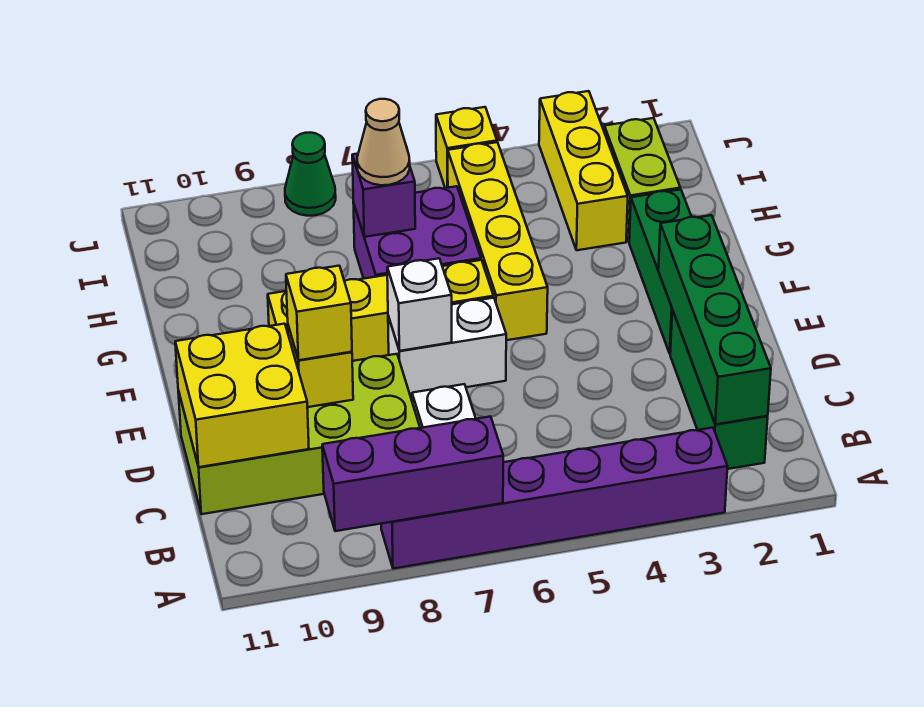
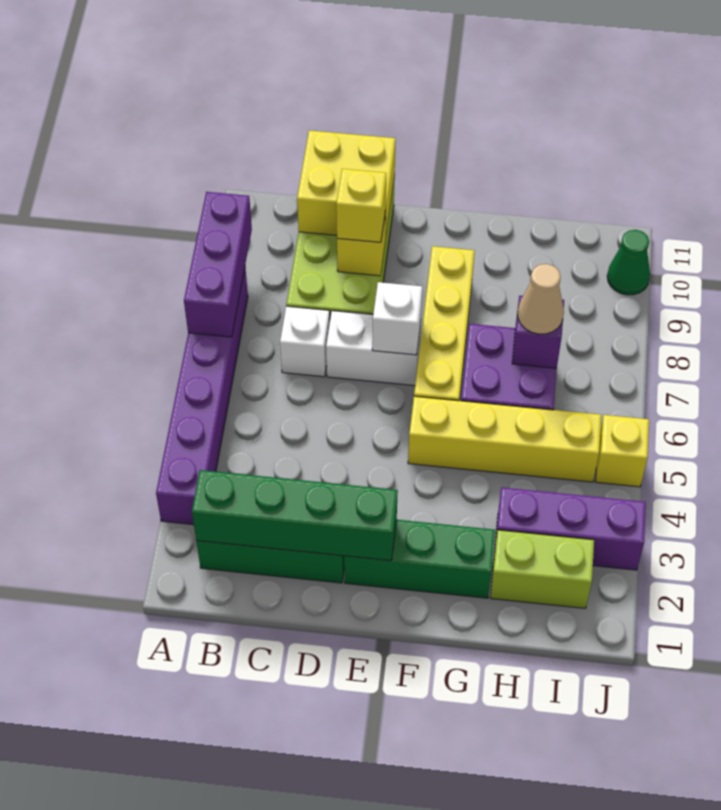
white 1x2 brick [388,298,506,396] -> white 1x2 brick turned to [326,311,421,386]
yellow 1x3 brick [539,91,628,250] -> purple 1x3 brick [495,487,646,570]
green 1x1 cone [285,132,336,216] -> green 1x1 cone moved to [607,230,650,295]

